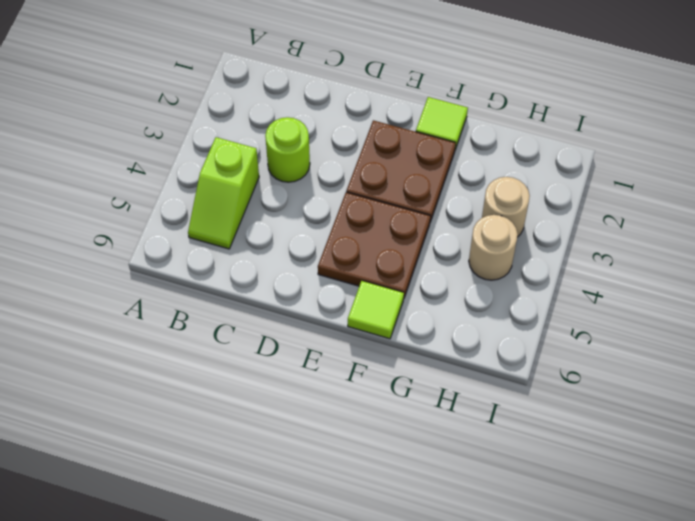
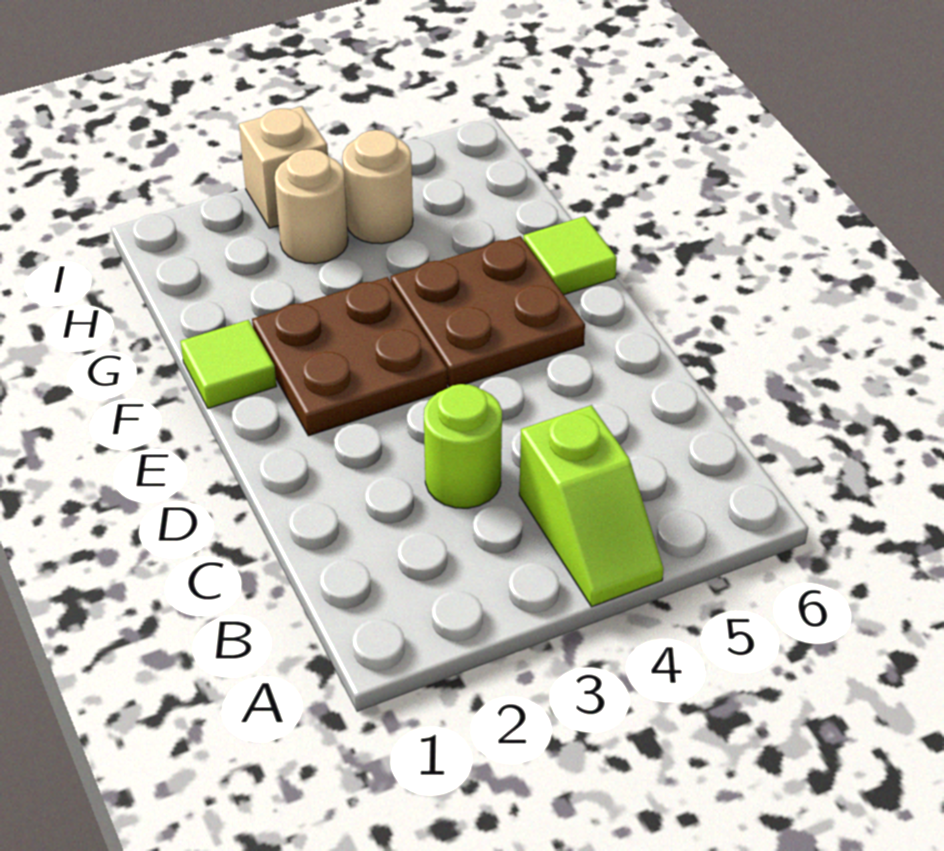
lime 1x2 slope [188,137,259,249] -> lime 1x2 slope turned to [519,405,664,607]
none -> tan 1x1 brick [239,106,328,228]

